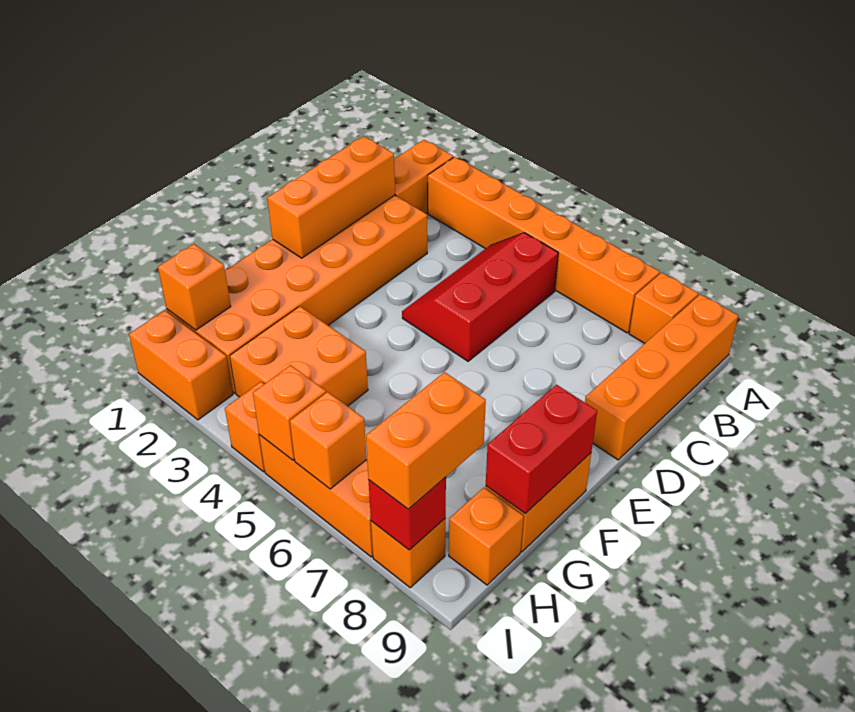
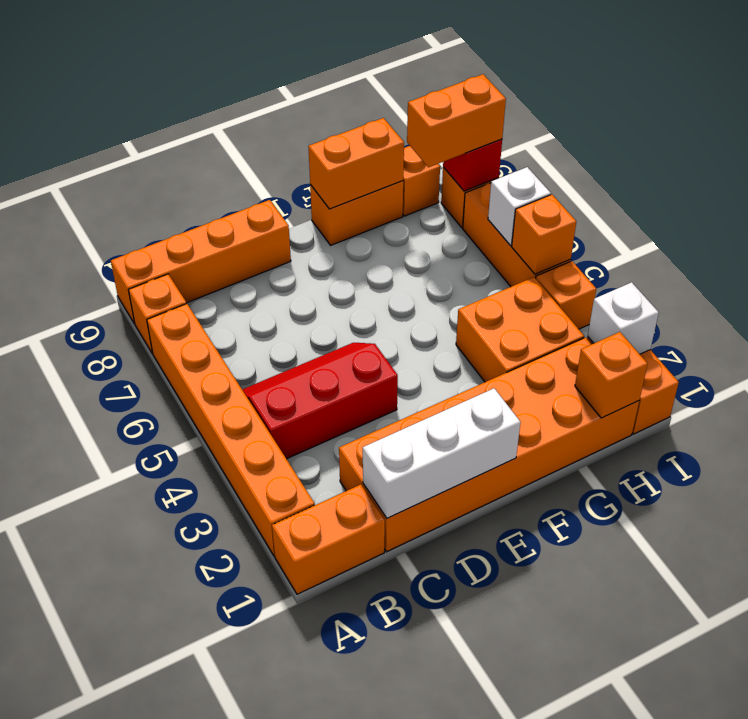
red 2x3 slope [402,233,558,361] -> red 2x3 slope turned to [242,343,398,459]
orange 1x3 brick [267,136,395,258] -> white 1x3 brick [363,388,521,518]
red 1x2 brick [486,385,597,514] -> orange 1x2 brick [308,118,404,209]
none -> white 1x1 brick [588,282,659,354]
orange 1x1 brick [290,392,367,489] -> white 1x1 brick [488,167,551,246]

